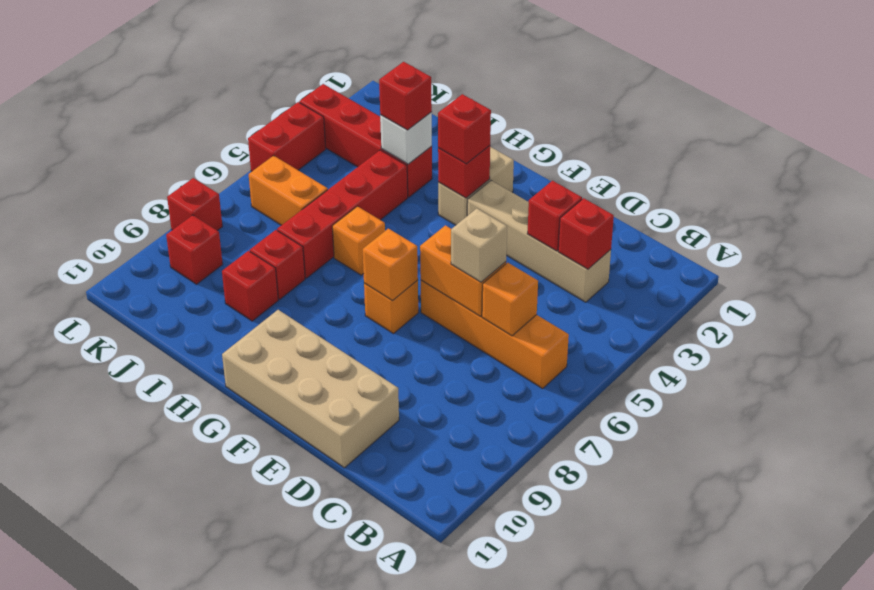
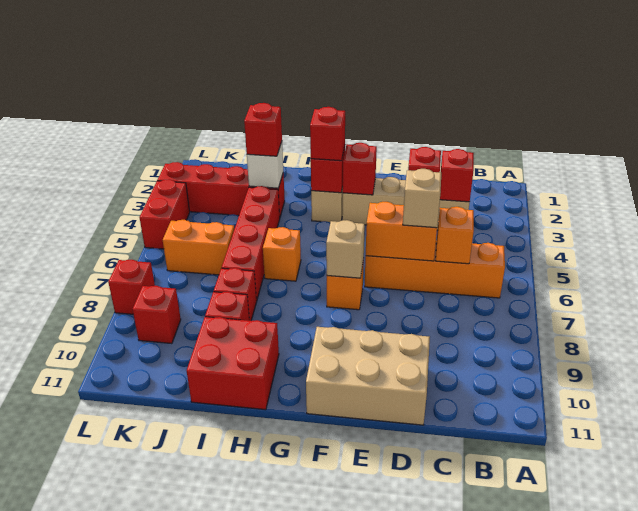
tan 2x4 brick [222,310,399,468] -> tan 2x3 brick [306,327,430,425]
none -> red 1x1 brick [343,143,377,195]
orange 1x1 brick [363,229,418,301] -> tan 1x1 brick [326,220,365,278]
none -> red 2x2 brick [187,317,279,410]

